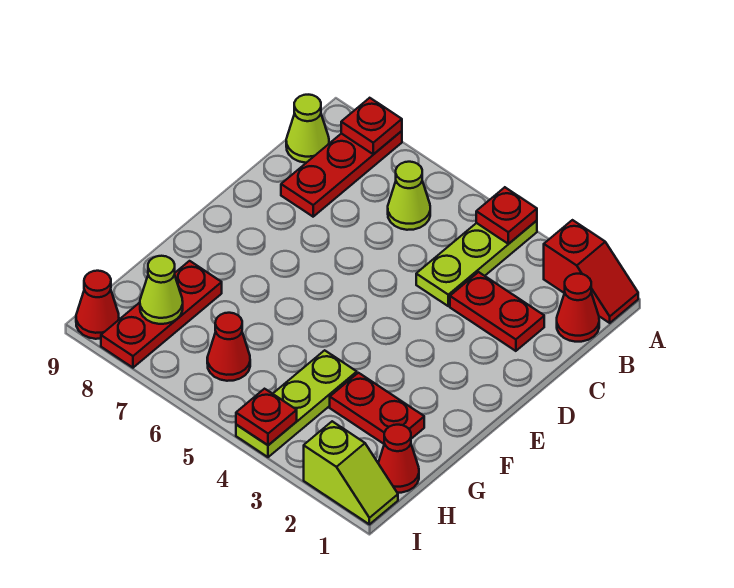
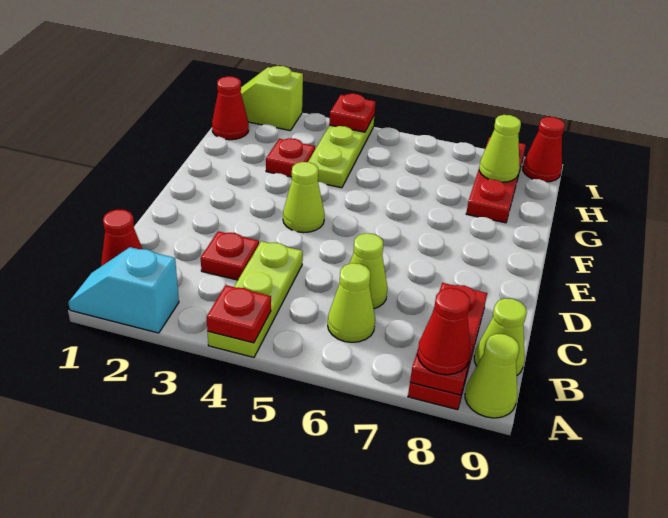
red 1x2 slope [544,220,638,323] -> cyan 1x2 slope [68,247,179,333]
none -> lime 1x1 cone [465,334,519,418]
red 1x2 plate [450,272,544,351] -> red 1x1 plate [201,231,259,280]
none -> lime 1x1 cone [350,233,388,309]
none -> lime 1x1 cone [283,162,325,233]
red 1x2 plate [330,373,424,444] -> red 1x1 plate [266,138,315,177]
red 1x1 cone [207,313,250,381] -> red 1x1 cone moved to [417,288,470,375]

